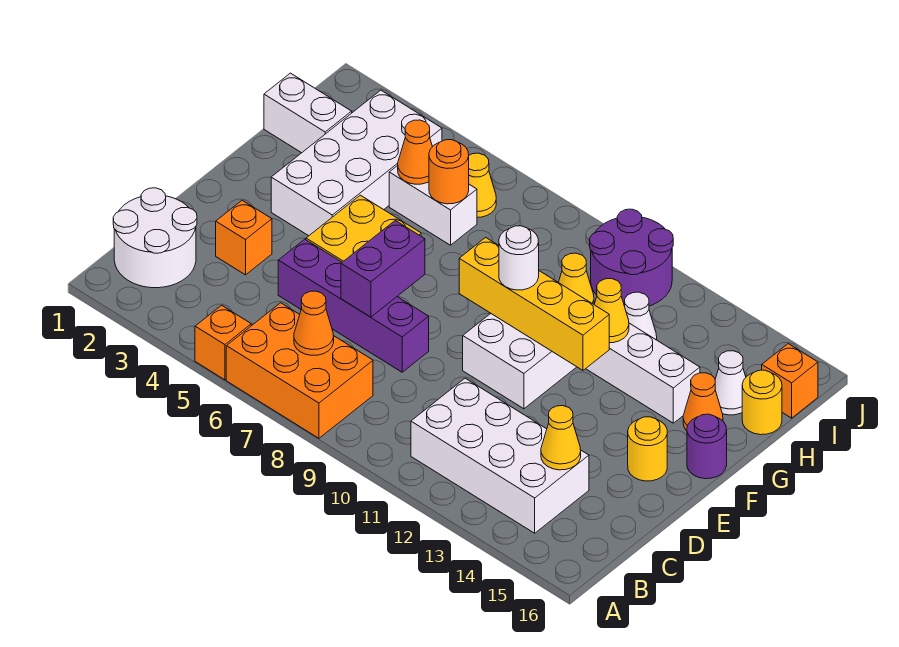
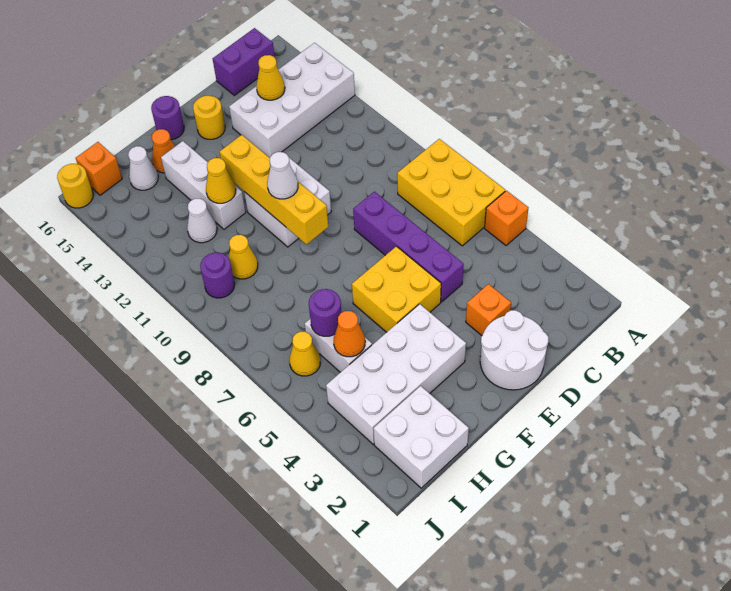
orange 2x3 brick [226,303,373,438] -> yellow 2x3 brick [397,139,505,246]
white 2x2 round brick [113,188,197,288] -> white 2x2 round brick moved to [480,310,548,390]
orange 1x1 cone [294,291,334,355] -> none
white 2x4 brick [411,378,589,533] -> white 2x4 brick turned to [229,43,355,158]
purple 1x2 brick [341,221,425,317] -> purple 1x2 brick moved to [213,28,275,95]
white 1x1 round brick [499,226,539,290] -> white 1x1 cone [267,152,298,199]
white 1x2 brick [264,73,352,153] -> white 2x2 brick [373,386,469,488]
orange 1x1 round brick [429,140,469,204] -> purple 1x1 round brick [309,289,342,336]
yellow 1x1 round brick [742,370,782,435] -> yellow 1x1 round brick moved to [57,164,93,208]
purple 2x2 round brick [590,209,673,306] -> purple 1x1 round brick [200,253,235,298]

